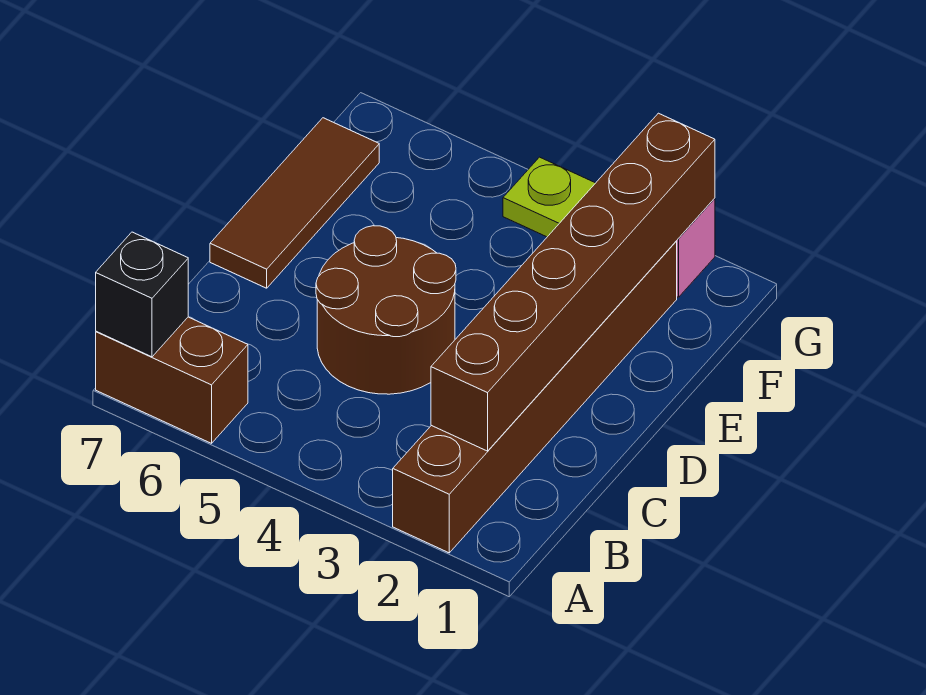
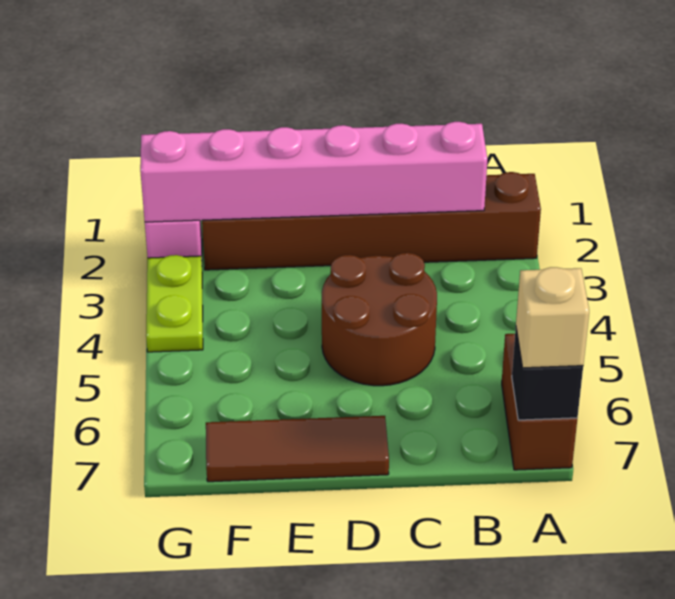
none -> tan 1x1 brick [516,267,589,368]
brown 1x6 brick [431,113,715,451] -> pink 1x6 brick [140,122,487,222]

